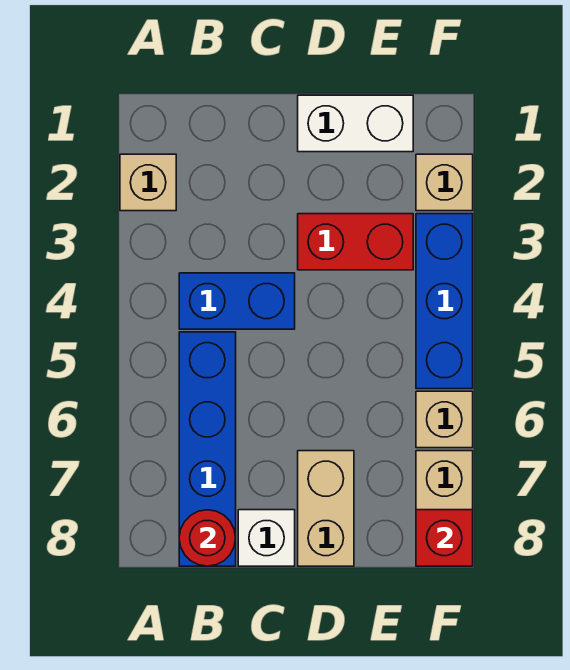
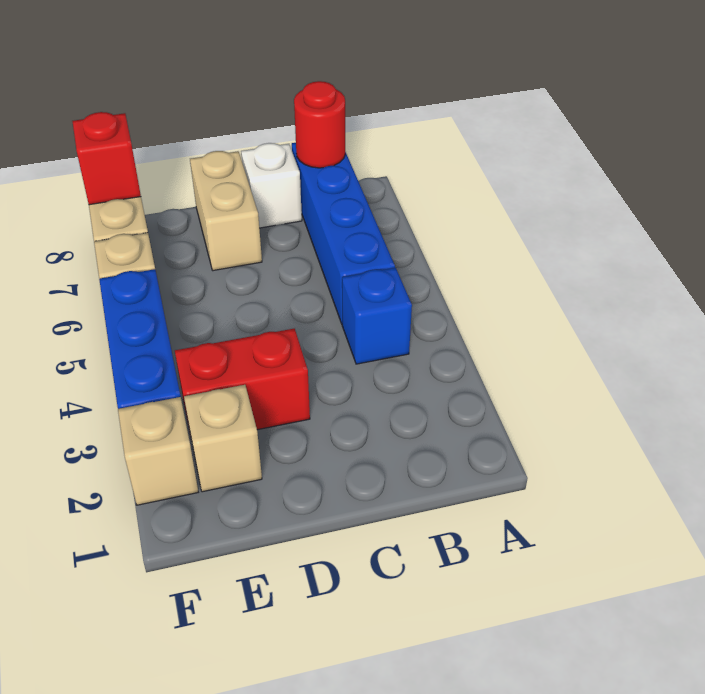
tan 1x1 brick [120,154,176,211] -> tan 1x1 brick moved to [184,385,262,492]
blue 1x2 brick [179,273,295,329] -> blue 1x1 brick [342,268,412,364]
white 1x2 brick [298,95,413,152] -> none

